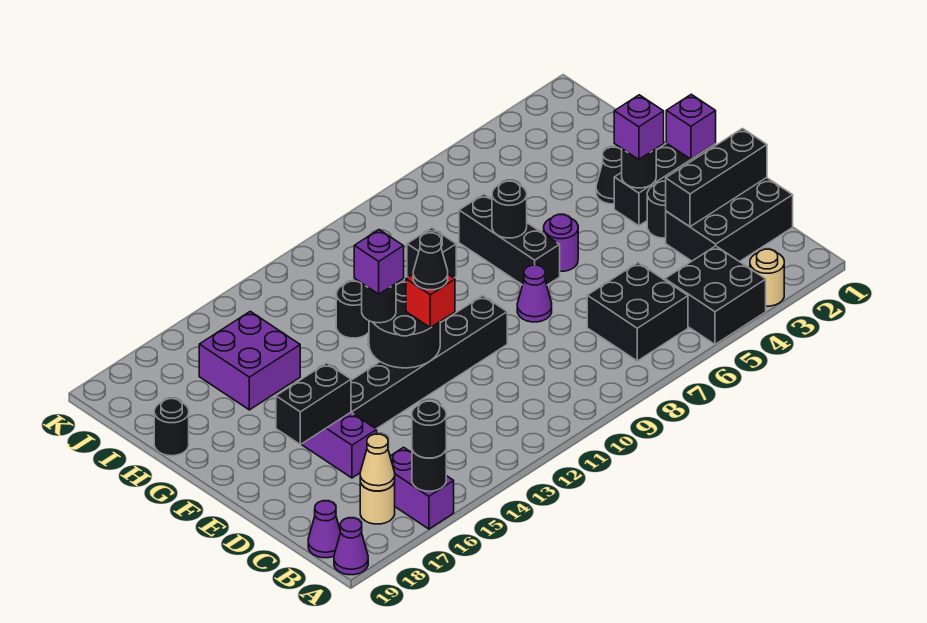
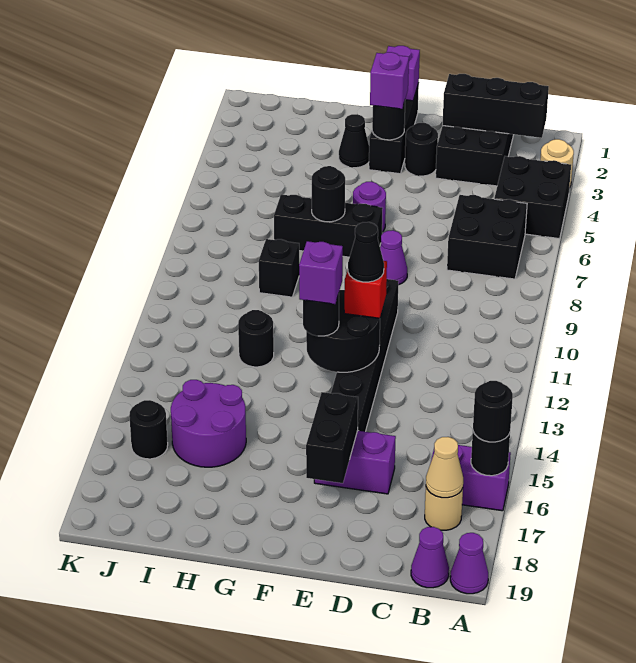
black 1x3 brick [666,129,767,227] -> black 1x3 brick turned to [443,74,549,138]
purple 2x2 brick [199,311,300,410] -> purple 2x2 round brick [171,380,246,467]
black 1x1 round brick [154,399,189,456] -> black 1x1 round brick moved to [129,400,168,459]

